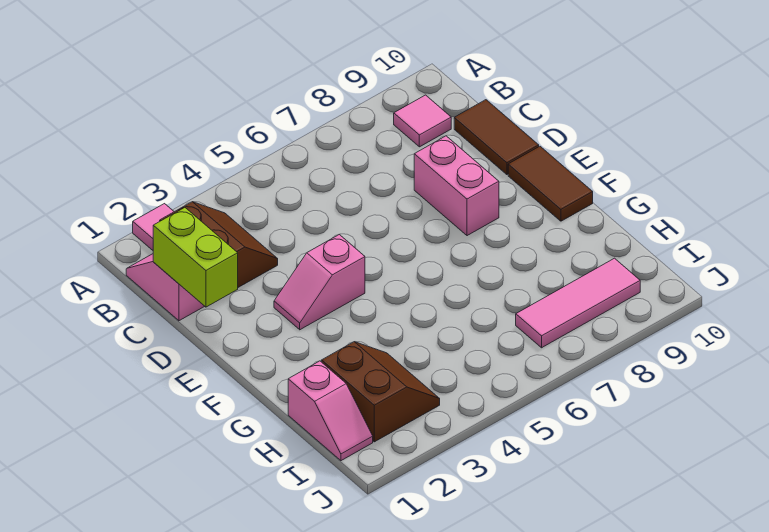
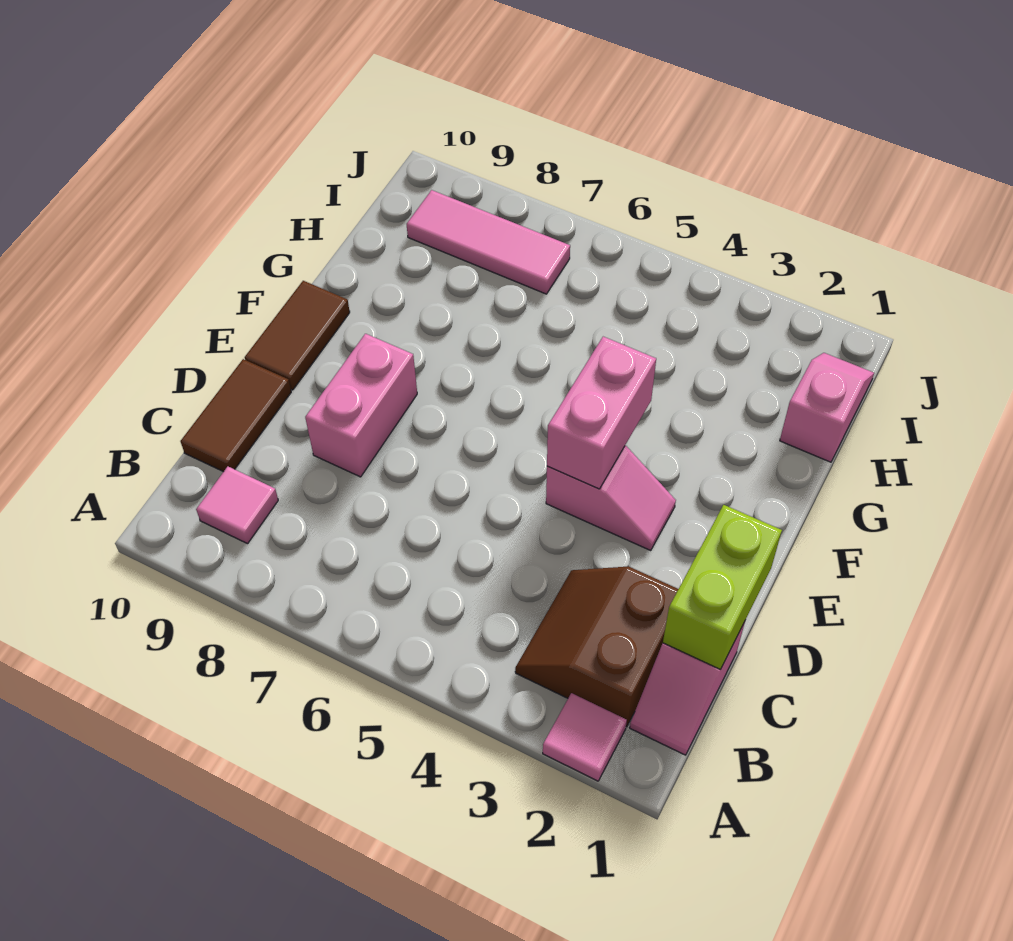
none -> pink 1x2 brick [547,337,656,489]
brown 2x2 slope [322,342,440,442] -> none

